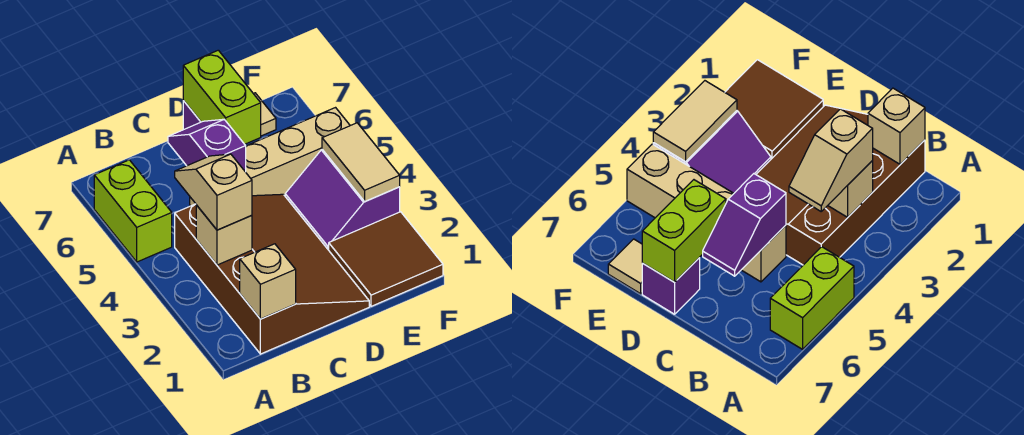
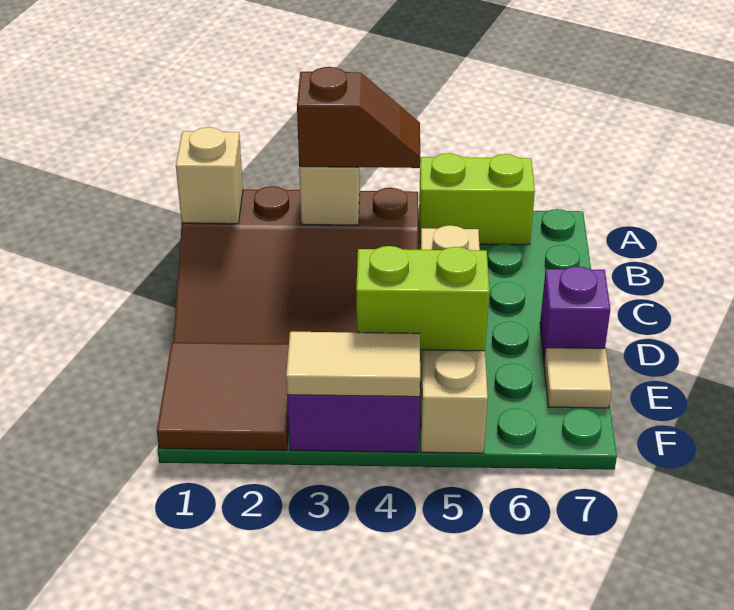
tan 1x2 slope [175,154,252,230] -> brown 1x2 slope [297,67,420,168]
purple 1x2 slope [168,119,246,172] -> none
lime 1x2 brick [183,50,261,144] -> lime 1x2 brick moved to [356,246,489,351]

